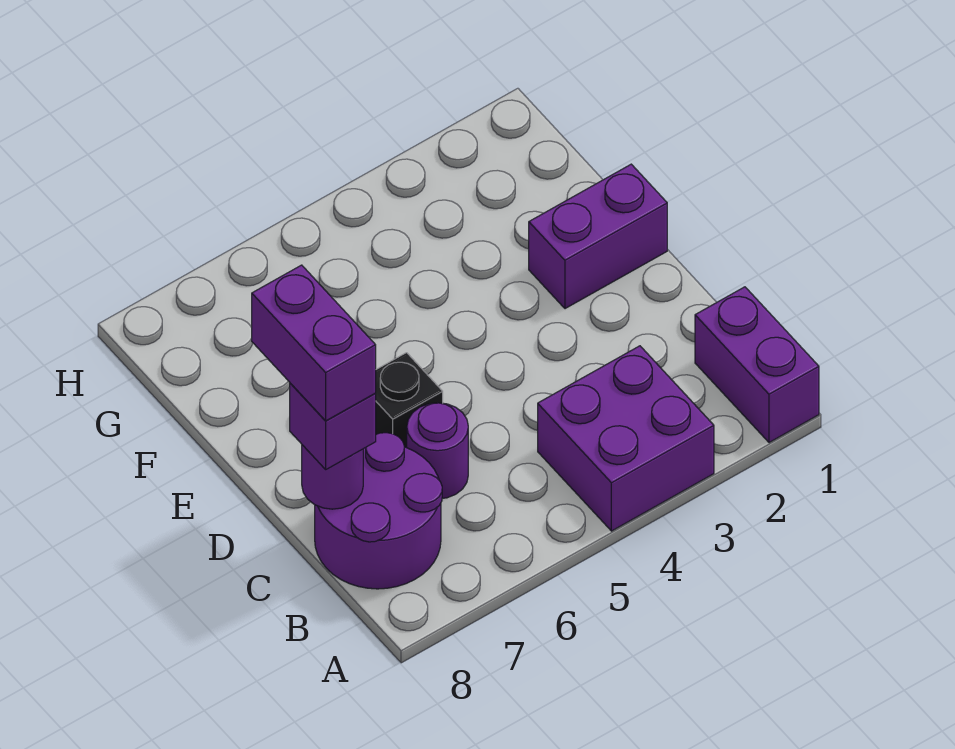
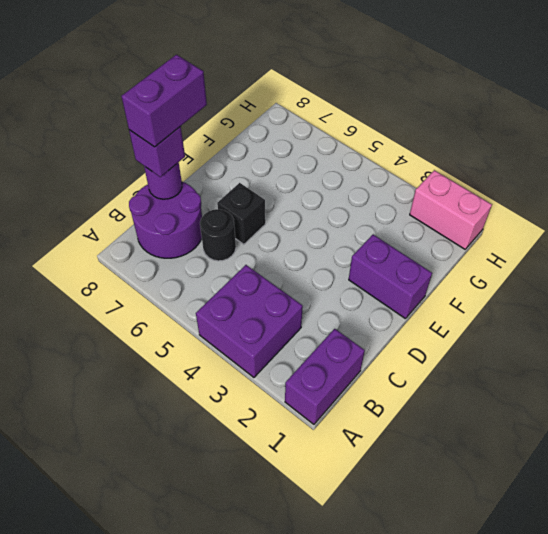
purple 1x1 round brick [407,403,468,498] -> black 1x1 round brick [200,209,236,261]
none -> pink 1x2 brick [410,170,492,249]

